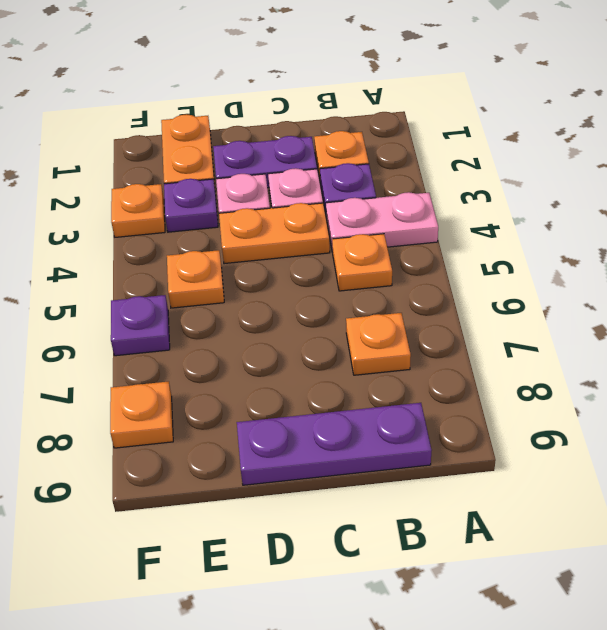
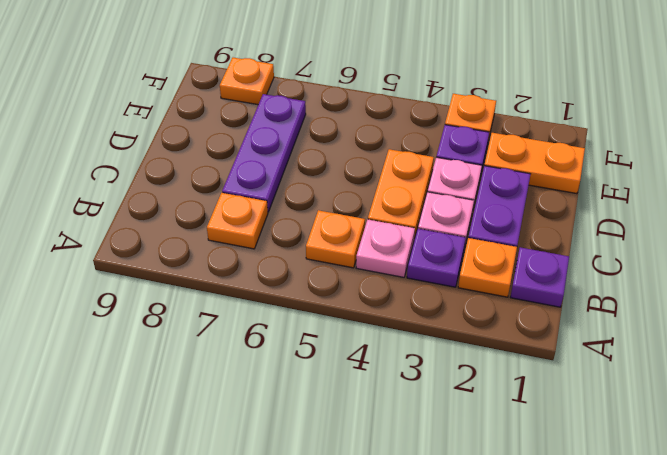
pink 1x2 plate [326,192,438,252] -> pink 1x1 plate [356,220,415,277]
purple 1x3 plate [237,403,432,485] -> purple 1x3 plate moved to [222,94,306,212]
orange 1x1 plate [167,250,224,308] -> none
purple 1x1 plate [111,295,170,356] -> purple 1x1 plate moved to [510,247,569,307]

